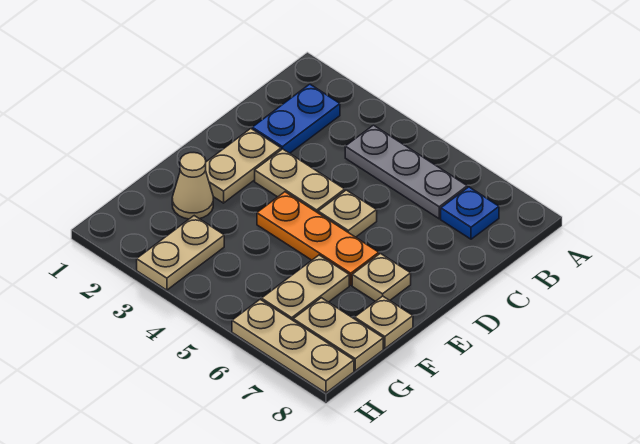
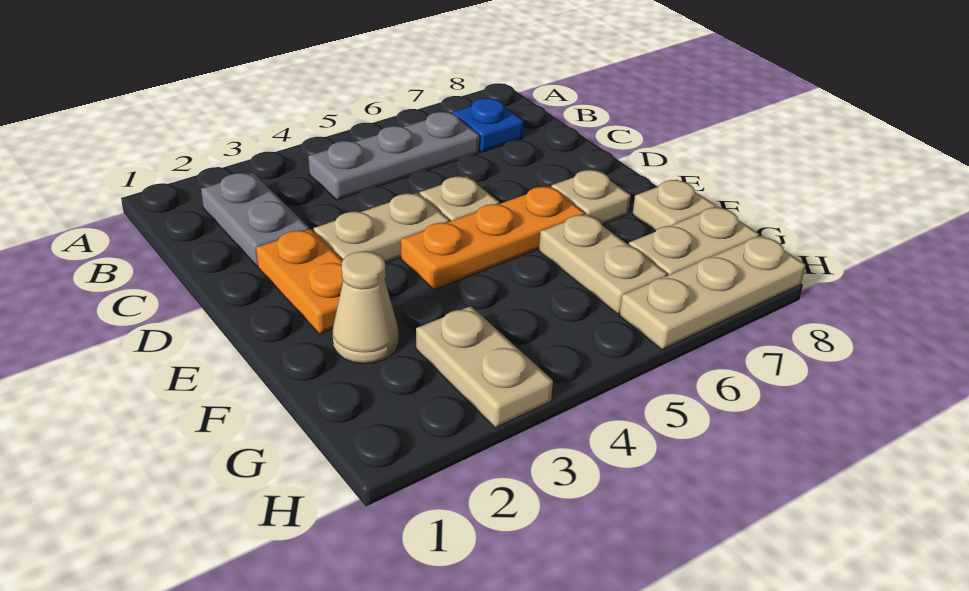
blue 1x2 plate [252,84,340,153] -> grey 1x2 plate [201,173,309,266]
tan 1x2 plate [206,129,281,203] -> orange 1x2 plate [256,229,343,334]

